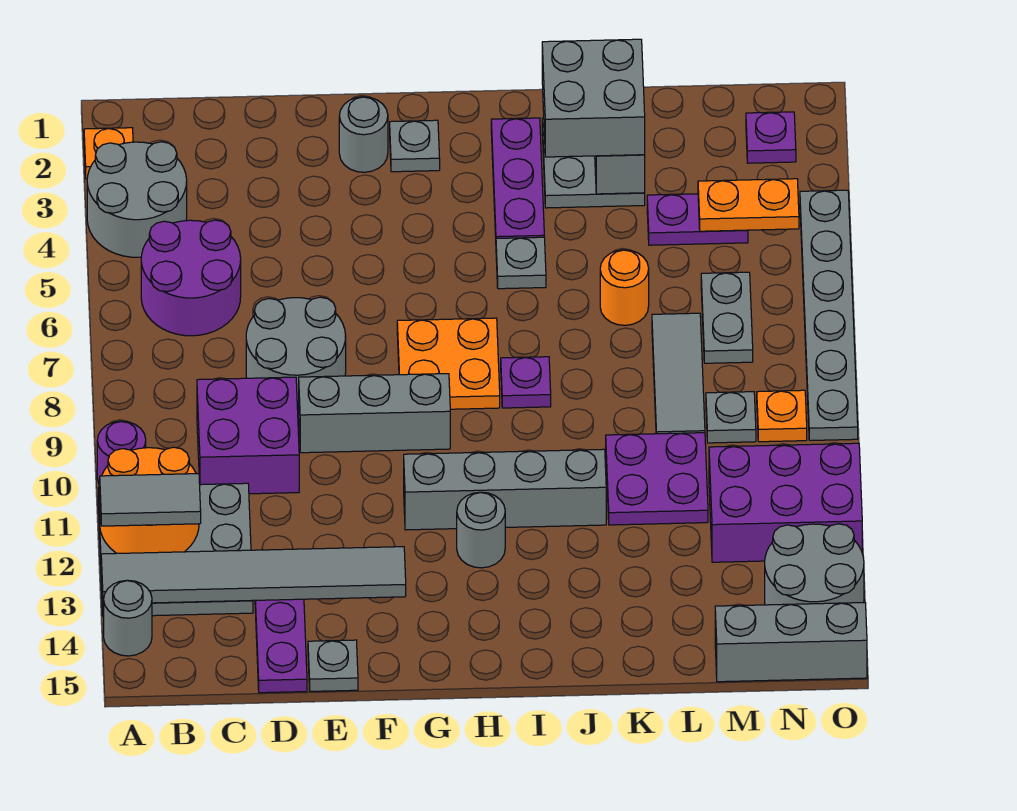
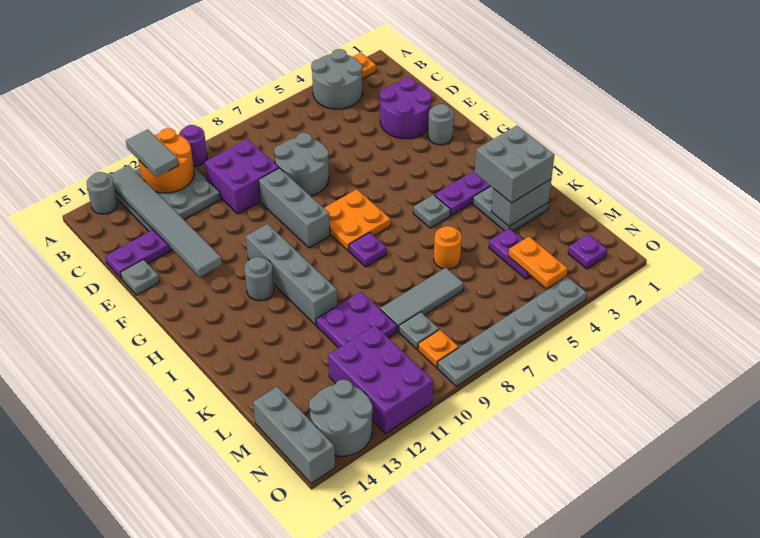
purple 2x2 round brick [141,220,241,336] -> purple 2x2 round brick moved to [380,77,432,139]
grey 1x1 plate [390,120,440,172] -> none
grey 1x2 plate [701,272,753,363] -> none

